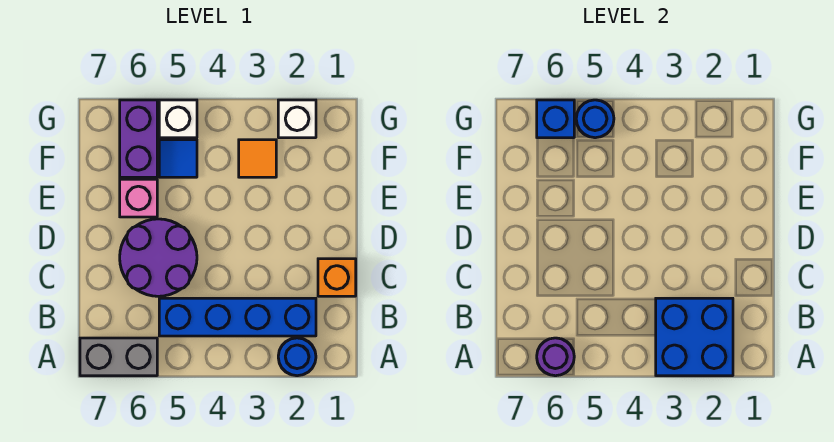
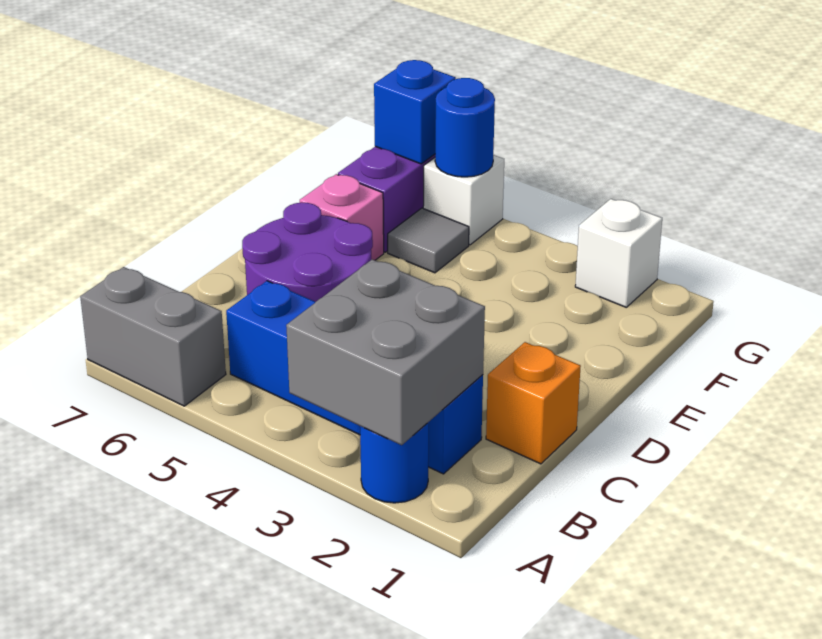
blue 2x2 brick [656,298,733,376] -> grey 2x2 brick [286,259,485,445]
purple 1x1 round brick [537,338,574,376] -> none
orange 1x1 tile [239,140,276,177] -> none
blue 1x1 tile [159,140,197,177] -> grey 1x1 tile [388,208,469,273]

